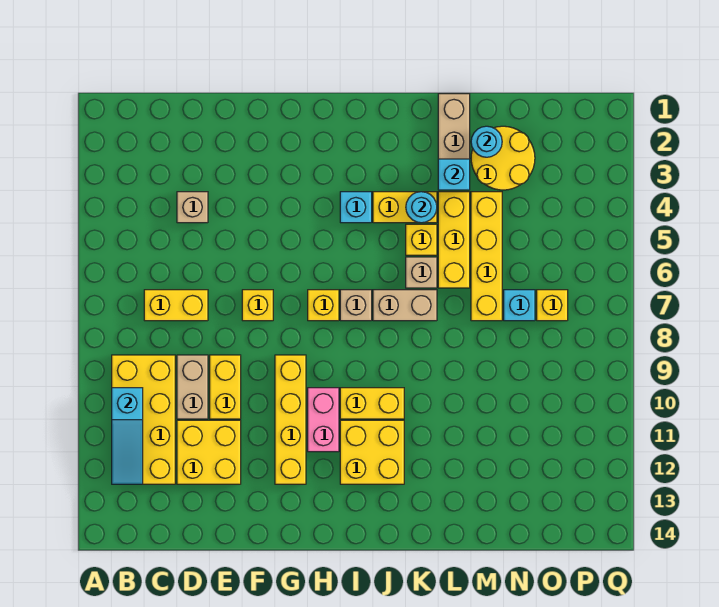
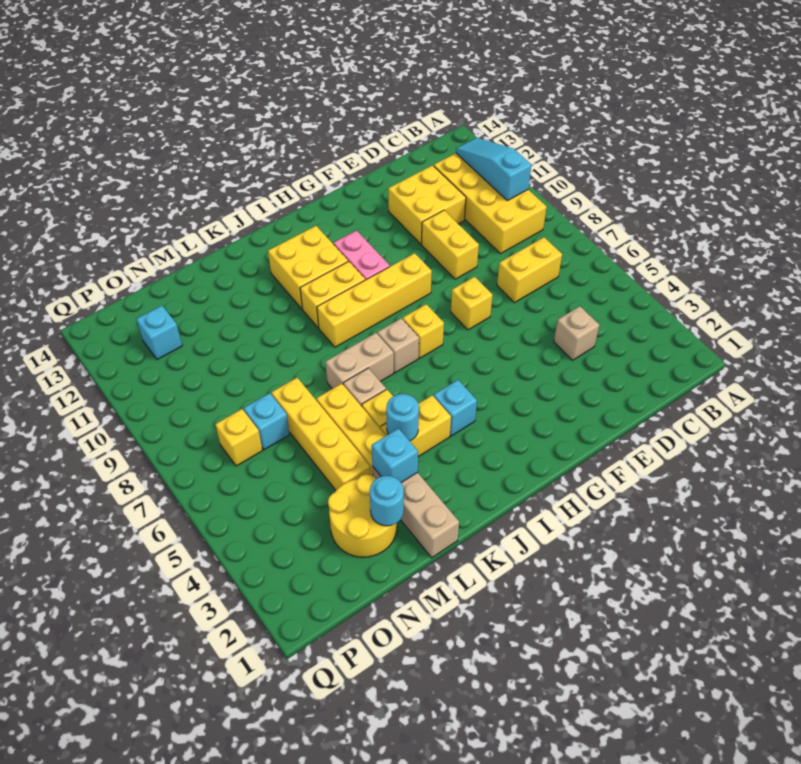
tan 1x2 brick [177,355,208,419] -> none
yellow 1x4 brick [275,355,306,484] -> yellow 1x4 brick turned to [317,253,432,347]
none -> cyan 1x1 brick [136,306,182,360]

